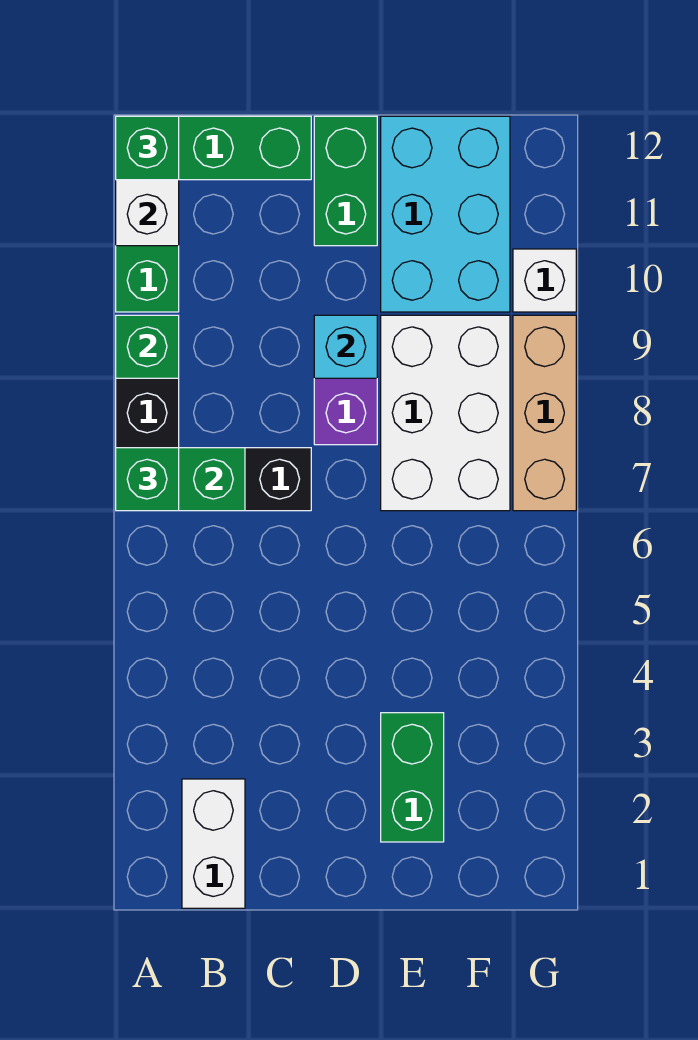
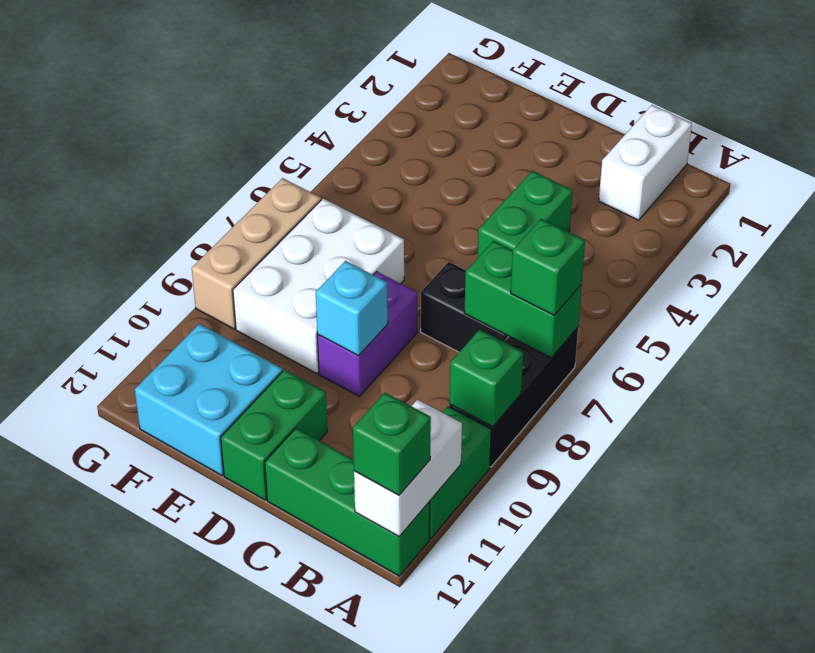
green 1x2 brick [381,713,444,842] -> green 1x2 brick moved to [478,171,573,257]
cyan 2x3 brick [381,116,510,312] -> cyan 2x2 brick [135,324,282,476]
white 1x1 brick [513,249,576,312] -> none

